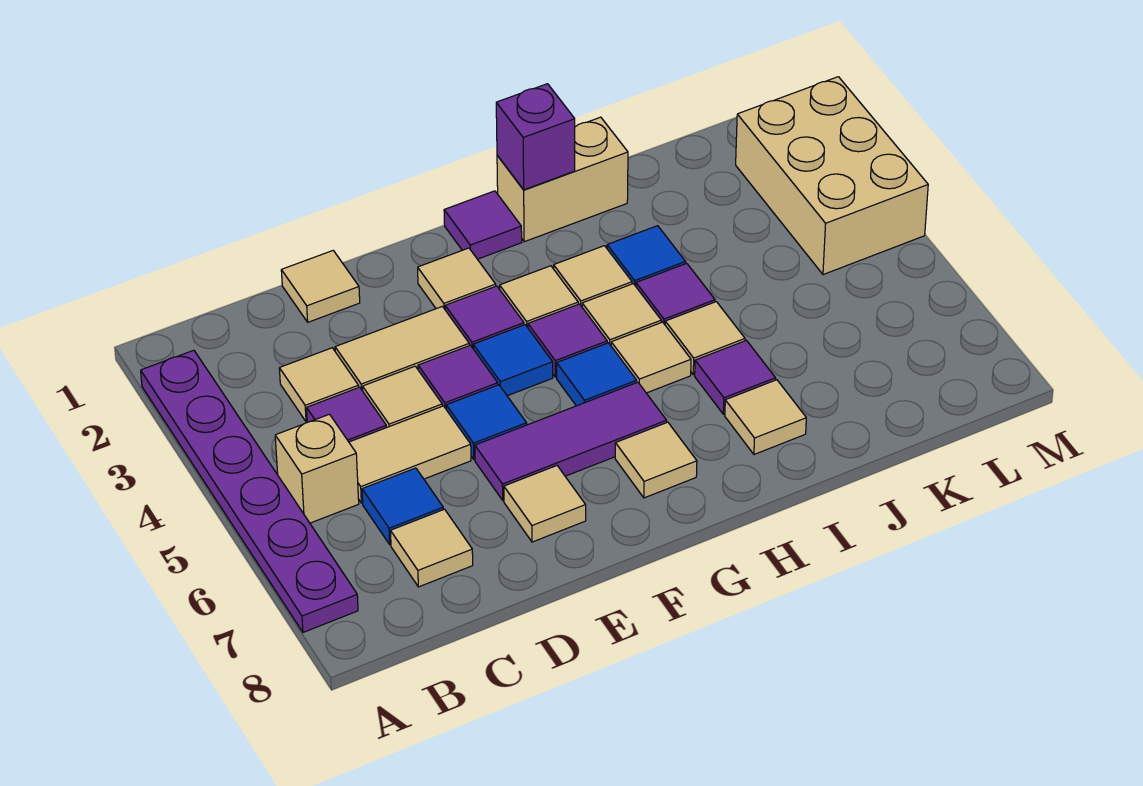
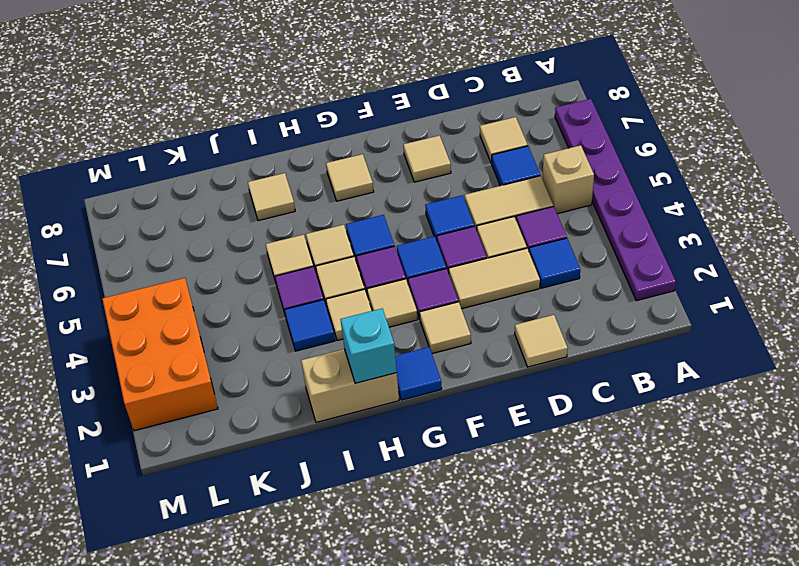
tan 1x1 tile [279,348,359,422] -> blue 1x1 tile [529,238,580,288]
purple 1x3 tile [475,382,667,500] -> none
purple 1x1 tile [444,191,522,259] -> blue 1x1 tile [395,347,442,400]
purple 1x1 brick [496,84,575,190] -> cyan 1x1 brick [340,309,397,383]
purple 1x1 tile [695,340,776,414] -> none
tan 2x3 brick [736,77,928,275] -> orange 2x3 brick [103,278,218,431]

